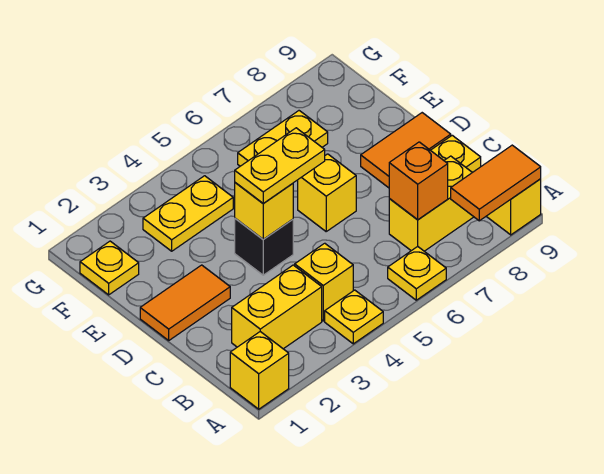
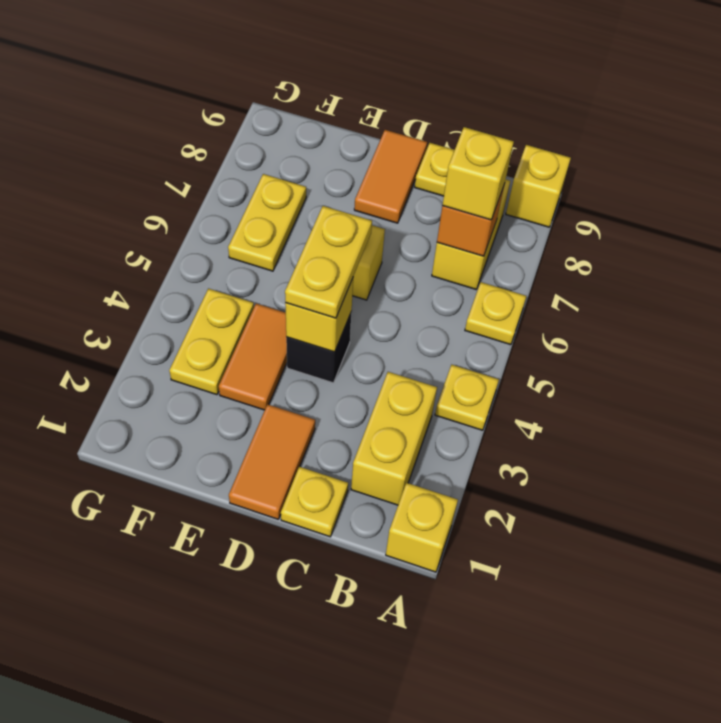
orange 1x2 tile [451,145,541,221] -> orange 1x2 tile moved to [219,303,287,410]
yellow 1x1 brick [295,243,353,321] -> yellow 1x1 brick moved to [442,127,514,220]
yellow 1x1 plate [80,241,139,295] -> yellow 1x1 plate moved to [281,467,348,537]

